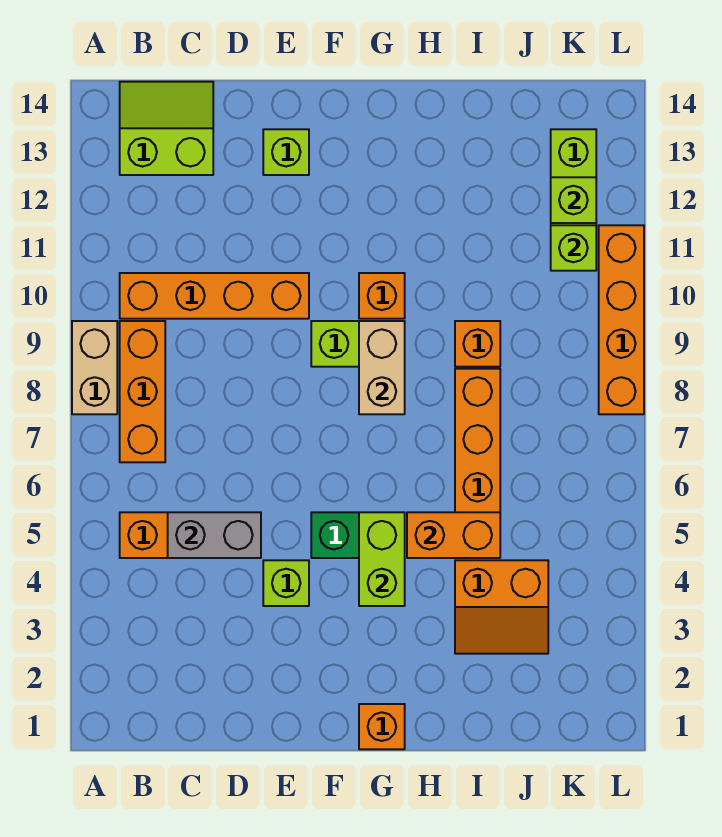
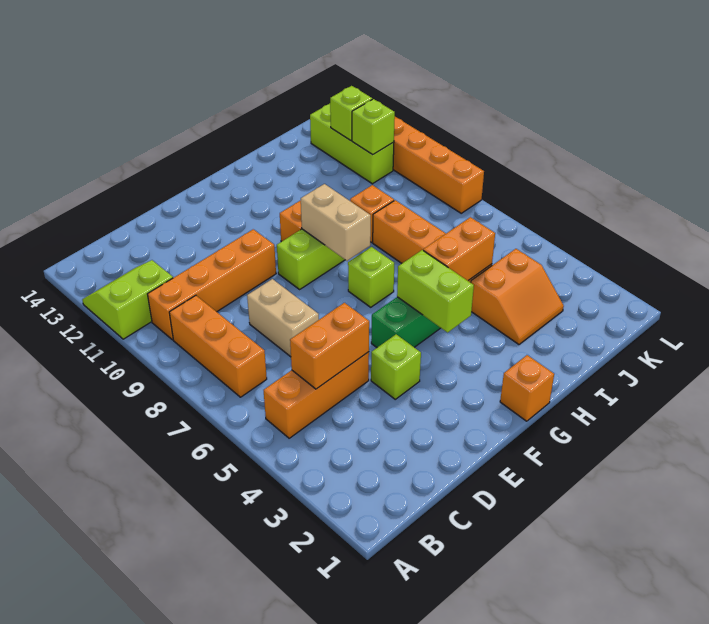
tan 1x2 brick [72,321,117,414] -> tan 1x2 brick moved to [247,279,319,357]
lime 2x2 slope [120,82,213,175] -> lime 2x2 slope moved to [82,260,173,339]
grey 1x2 brick [168,512,261,558] -> orange 1x2 brick [290,303,369,389]
lime 1x1 brick [263,129,309,175] -> lime 1x1 brick moved to [348,247,394,307]

